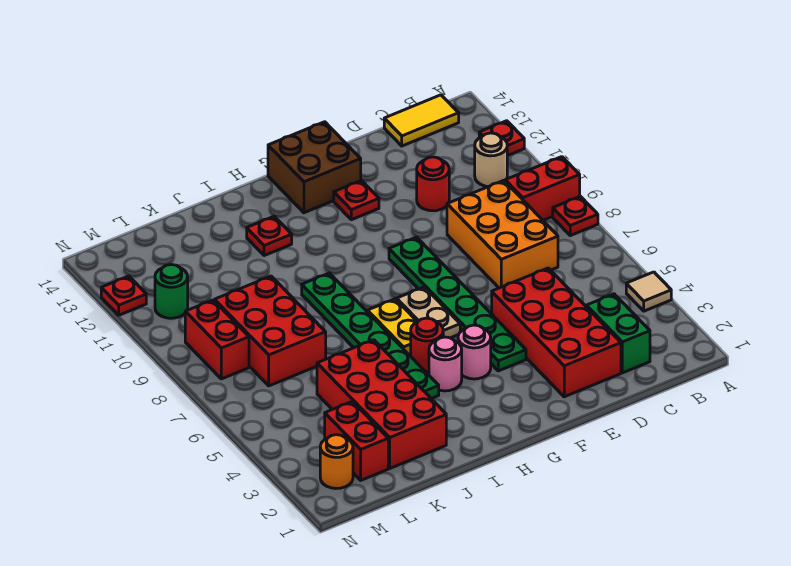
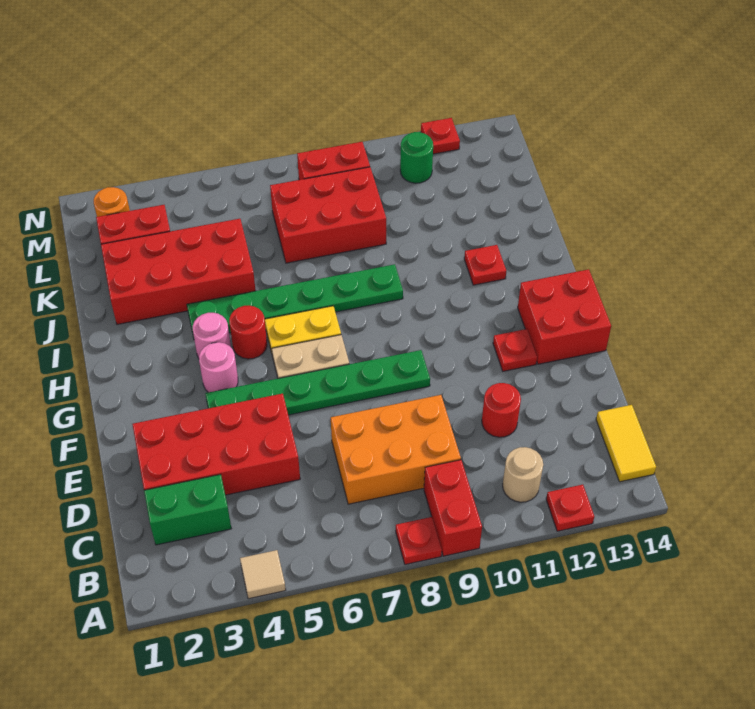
brown 2x2 brick [268,122,361,213] -> red 2x2 brick [518,269,611,364]

